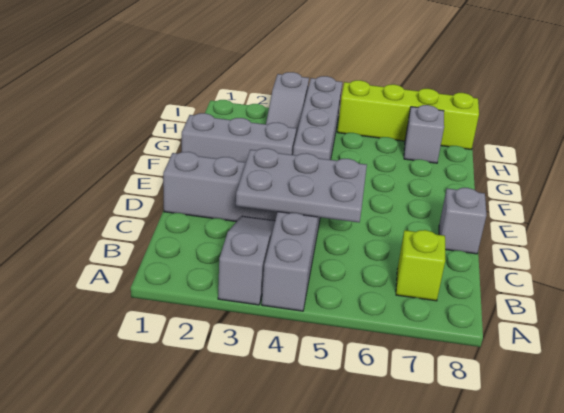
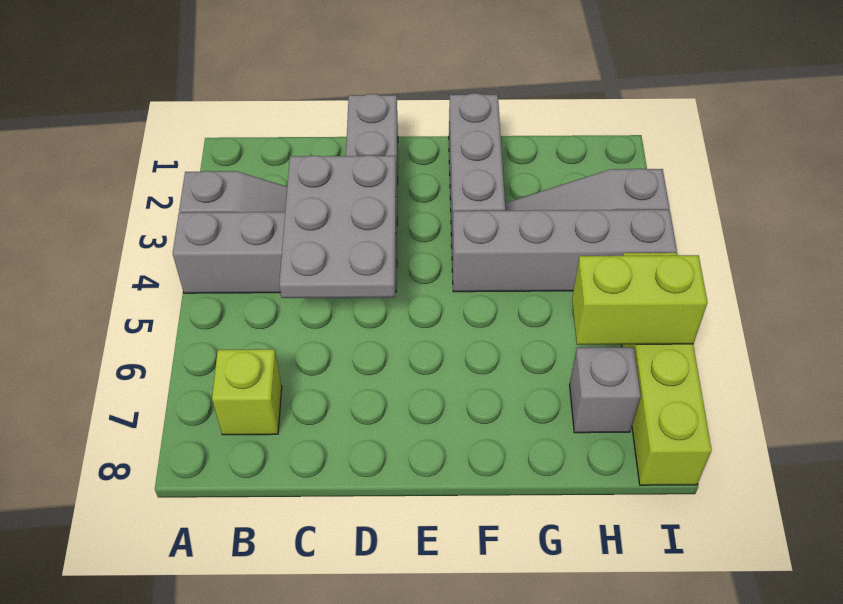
grey 1x1 brick [439,188,486,254] -> none
none -> lime 1x2 brick [572,255,708,345]

